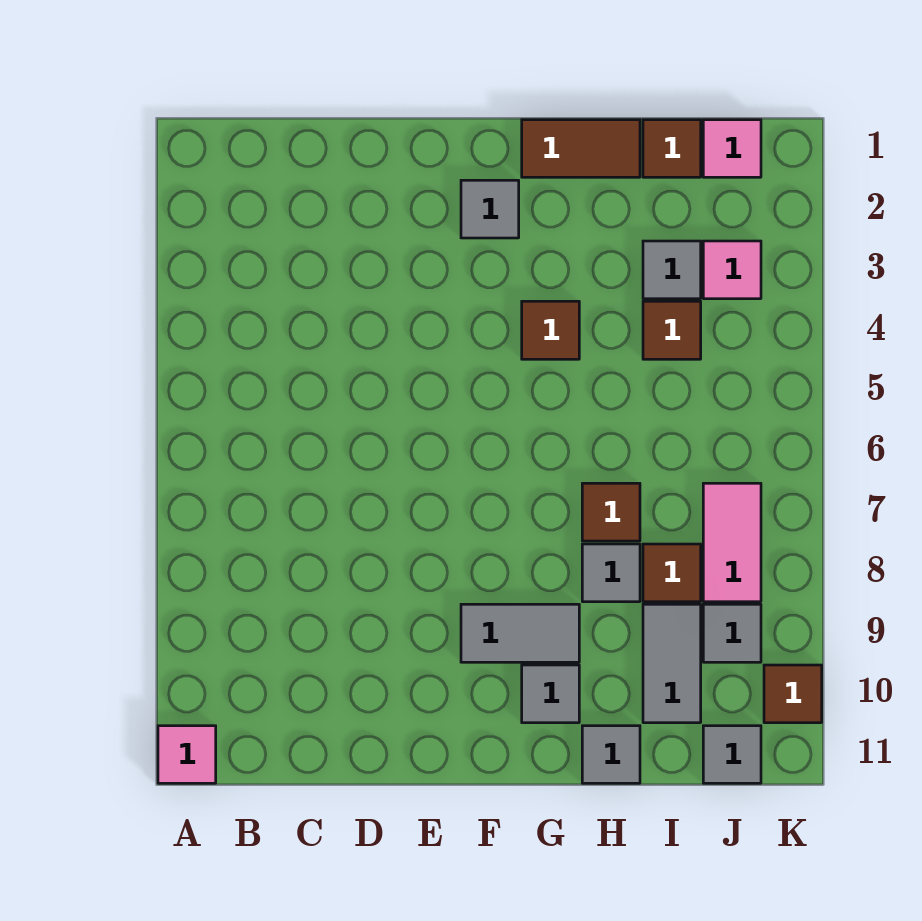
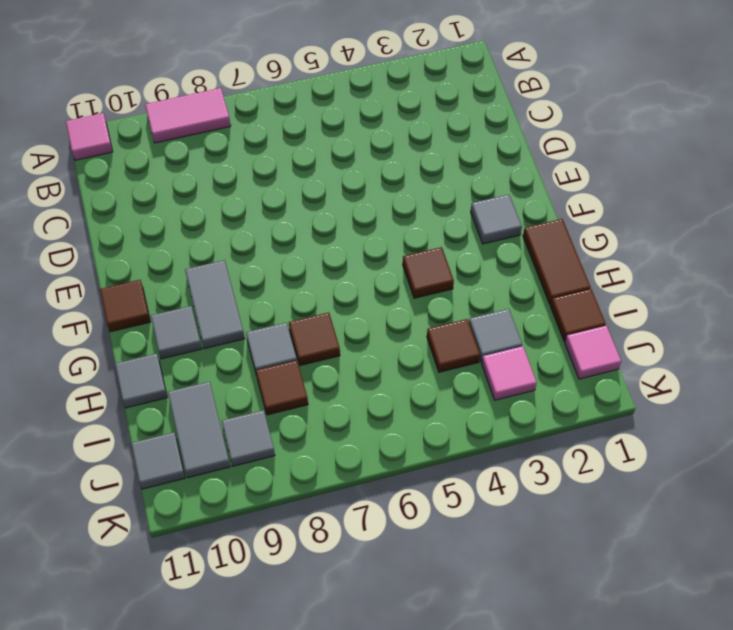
grey 1x2 tile [643,604,701,723] -> grey 1x2 tile turned to [168,382,230,478]
pink 1x2 tile [703,483,761,602] -> pink 1x2 tile moved to [145,88,231,143]
brown 1x1 tile [764,665,822,723] -> brown 1x1 tile moved to [100,280,150,332]

